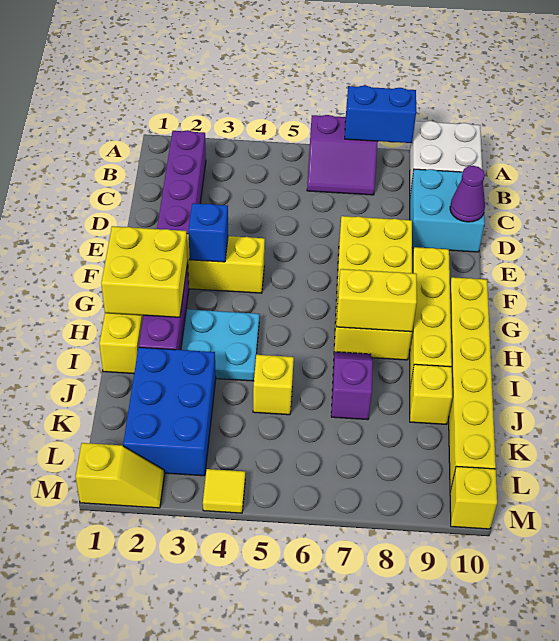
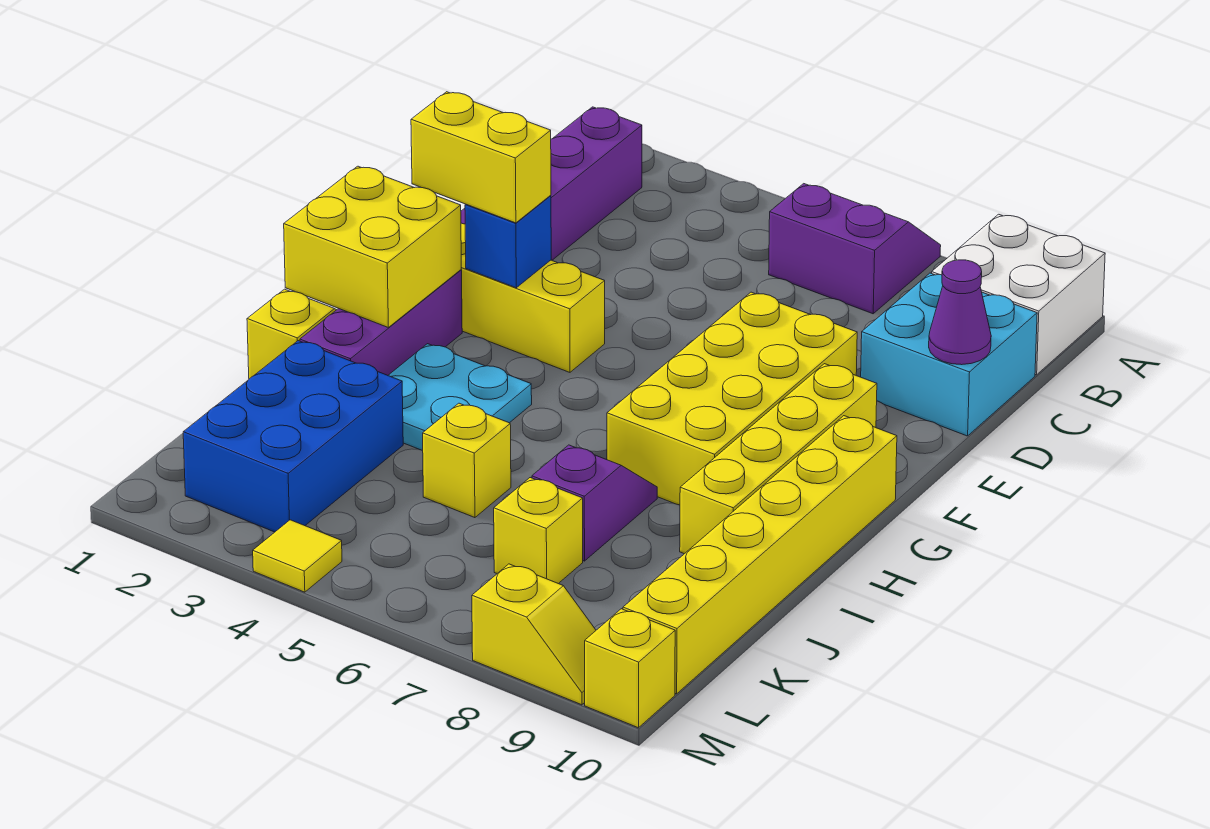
purple 2x2 slope [307,115,378,195] -> purple 2x2 slope turned to [769,184,941,314]
blue 1x2 brick [345,86,416,143] -> none
yellow 1x2 brick [336,269,417,332] -> yellow 1x2 brick moved to [411,92,551,223]
yellow 1x1 brick [410,364,452,424] -> yellow 1x1 brick moved to [494,478,583,584]
yellow 1x2 slope [76,443,164,508] -> yellow 1x2 slope moved to [472,564,596,705]

